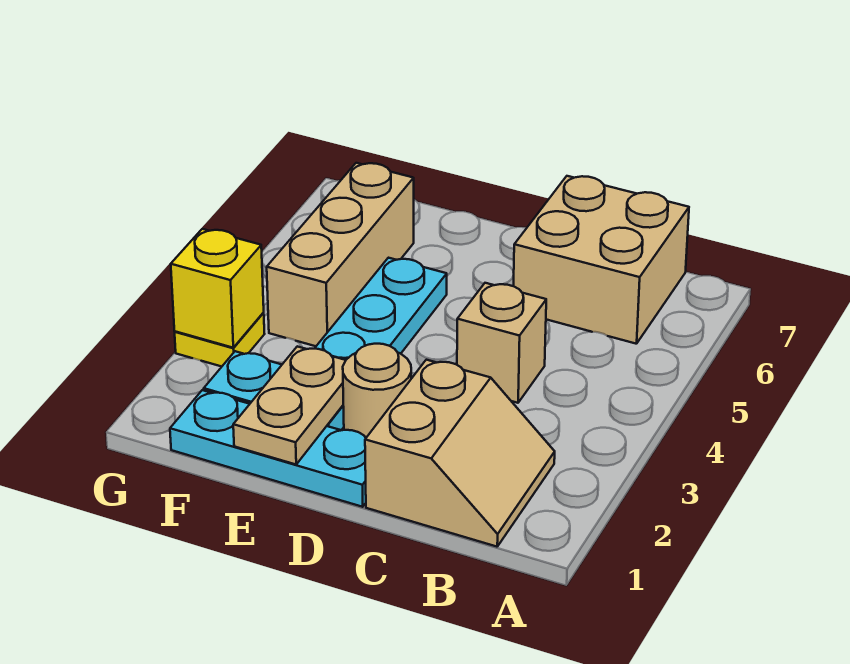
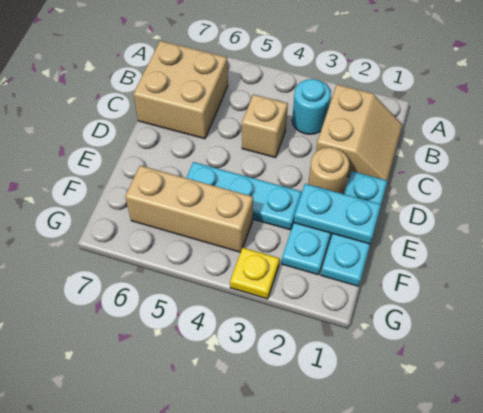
tan 2x2 slope [365,360,555,547] -> tan 2x2 slope turned to [316,85,402,180]
none -> cyan 1x1 round brick [292,79,331,134]
tan 1x2 plate [233,346,346,464] -> cyan 1x2 plate [294,184,381,244]
yellow 1x1 brick [171,229,264,348] -> none

